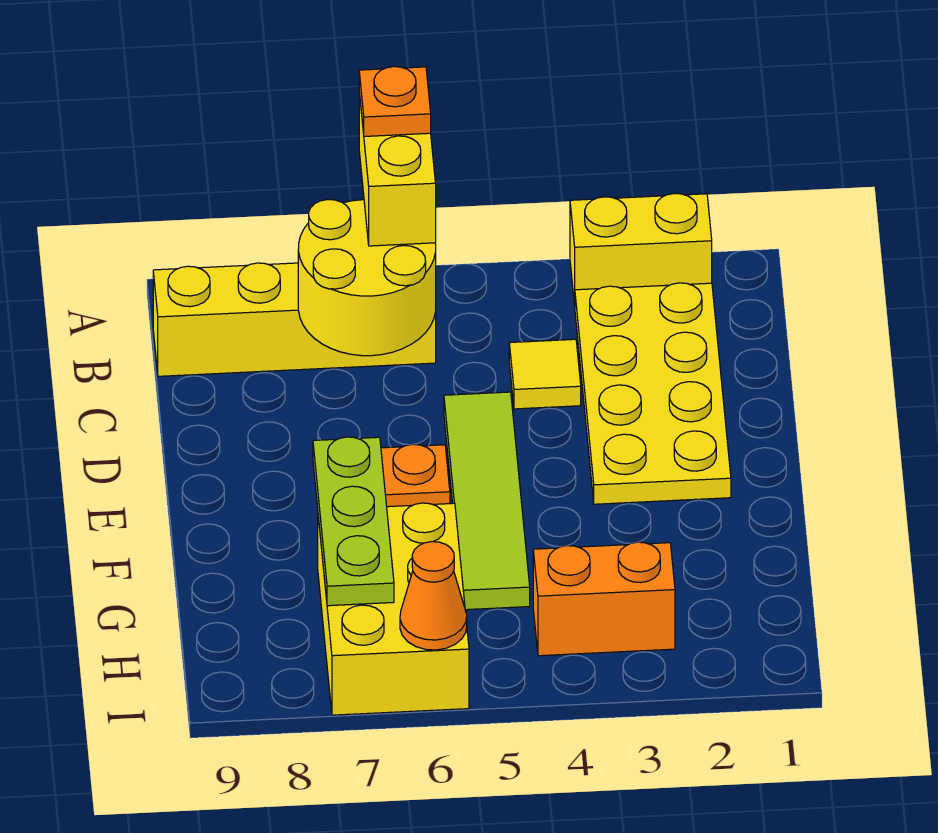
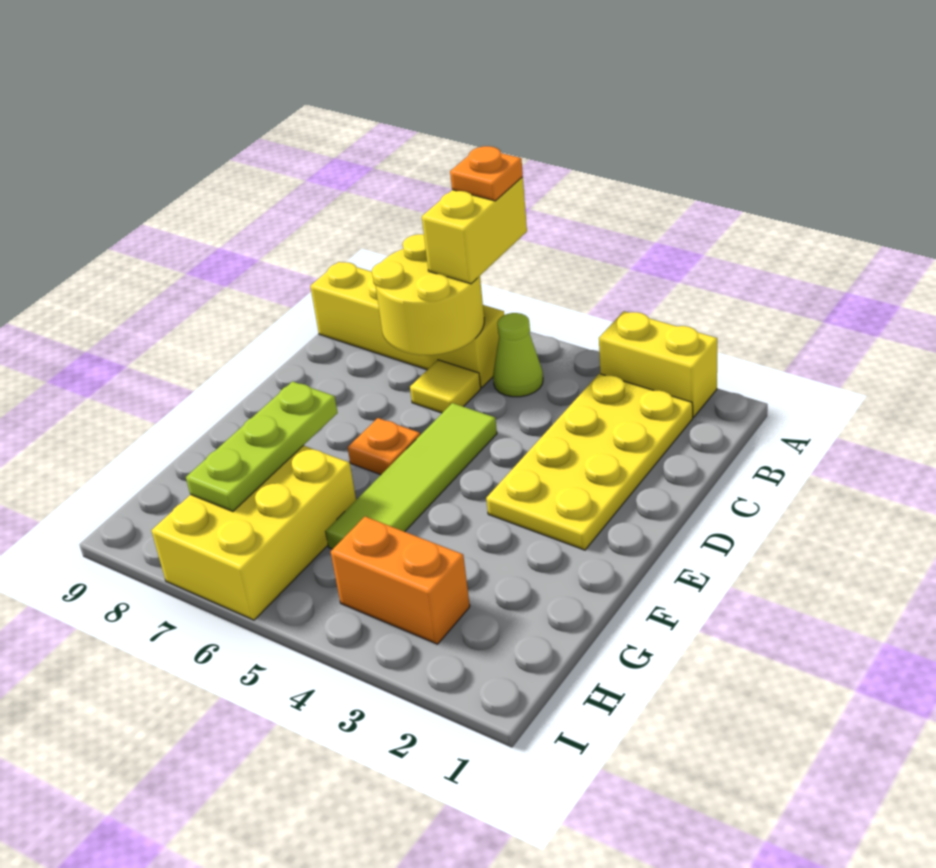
none -> lime 1x1 cone [493,313,543,397]
yellow 1x1 tile [509,339,581,409] -> yellow 1x1 tile moved to [410,360,481,413]
orange 1x1 cone [400,542,467,650] -> none

